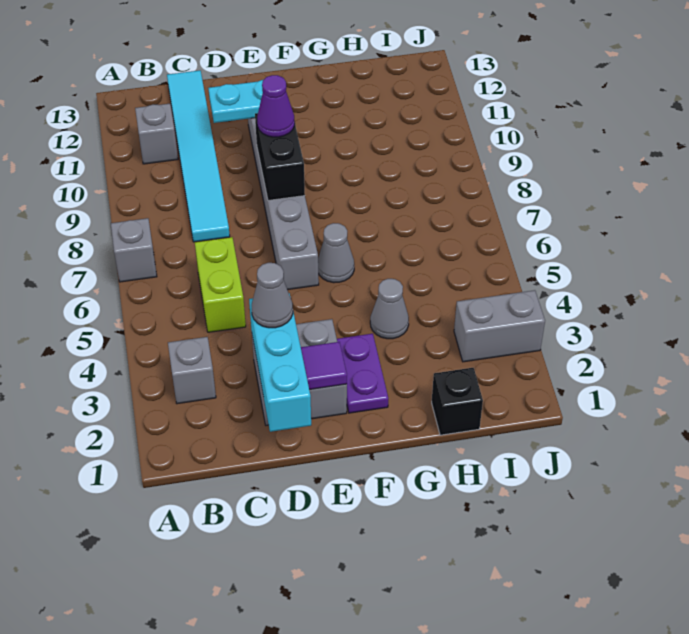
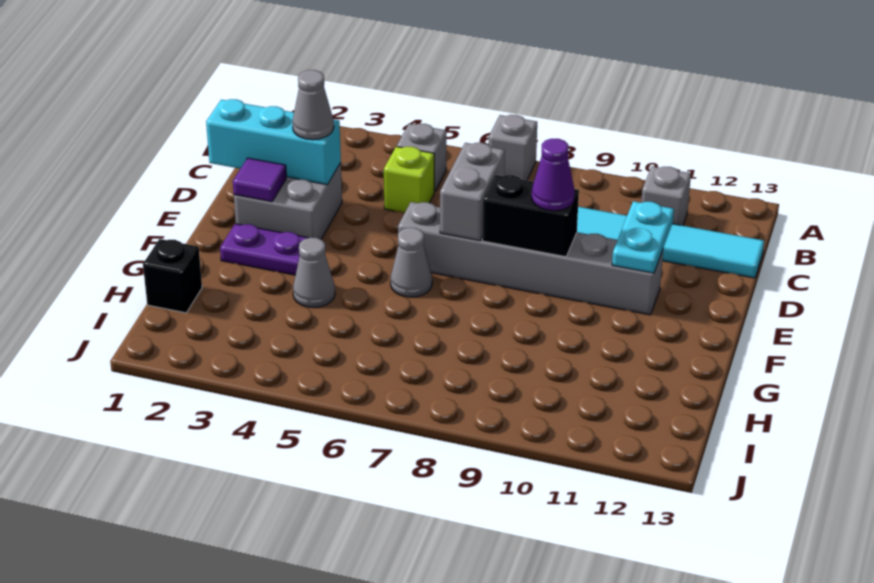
grey 1x1 brick [168,337,216,404] -> grey 1x1 brick moved to [397,124,446,192]
lime 1x2 brick [195,237,246,332] -> lime 1x1 brick [384,146,434,213]
grey 1x2 brick [454,290,545,362] -> grey 1x2 brick moved to [440,143,505,241]

